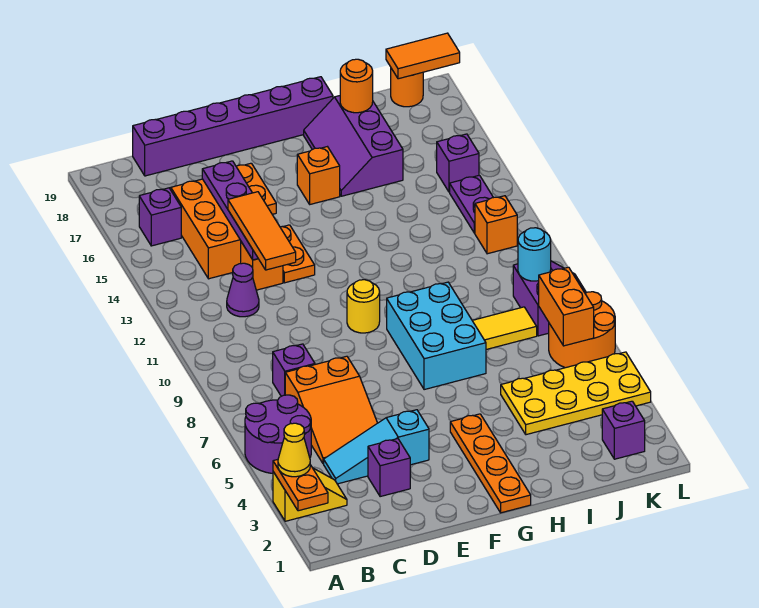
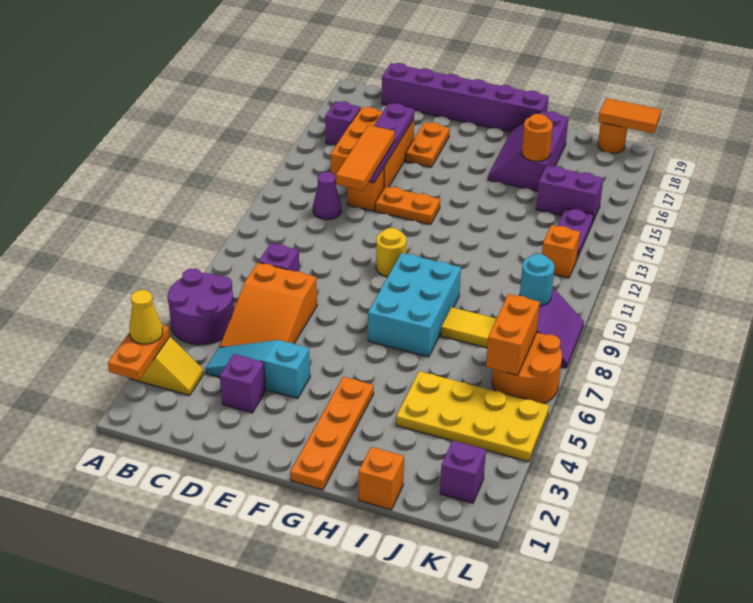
orange 1x2 plate [280,225,315,283] -> orange 1x2 plate turned to [375,186,440,225]
orange 1x1 brick [297,147,340,204] -> orange 1x1 brick moved to [358,447,404,510]
orange 1x1 round brick [340,59,373,113] -> orange 1x1 round brick moved to [522,114,553,161]
purple 1x1 brick [437,134,479,192] -> purple 1x2 brick [536,166,603,221]

